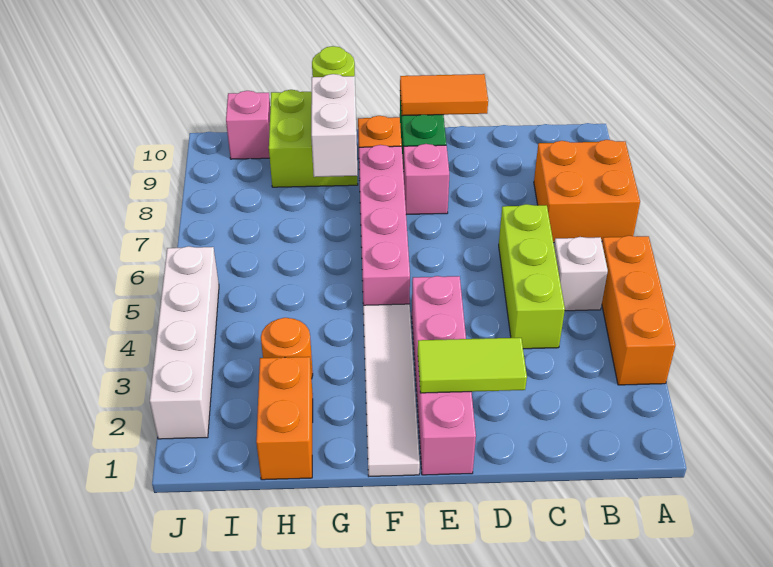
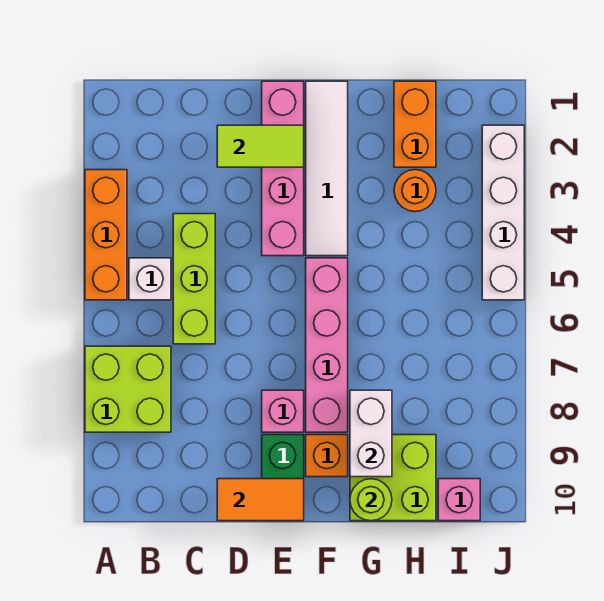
orange 2x2 brick [534,140,640,243] -> lime 2x2 brick [85,346,171,432]

